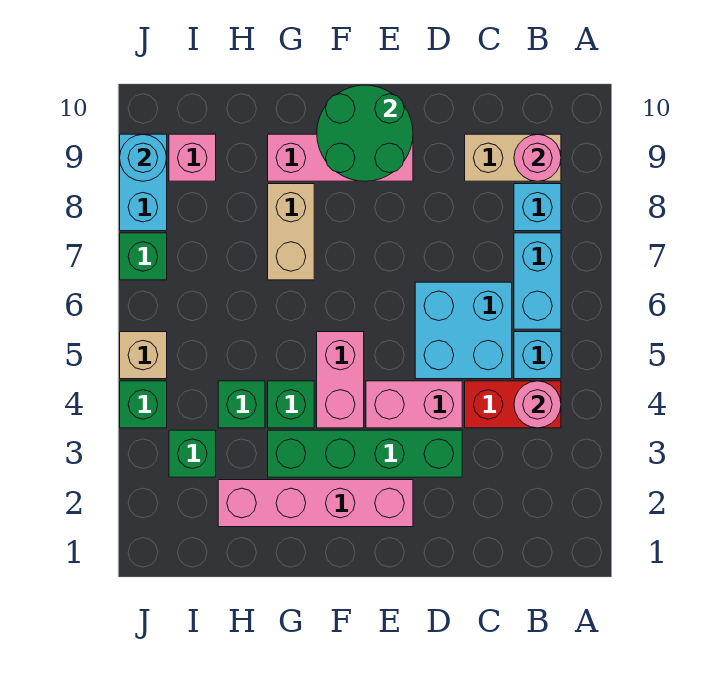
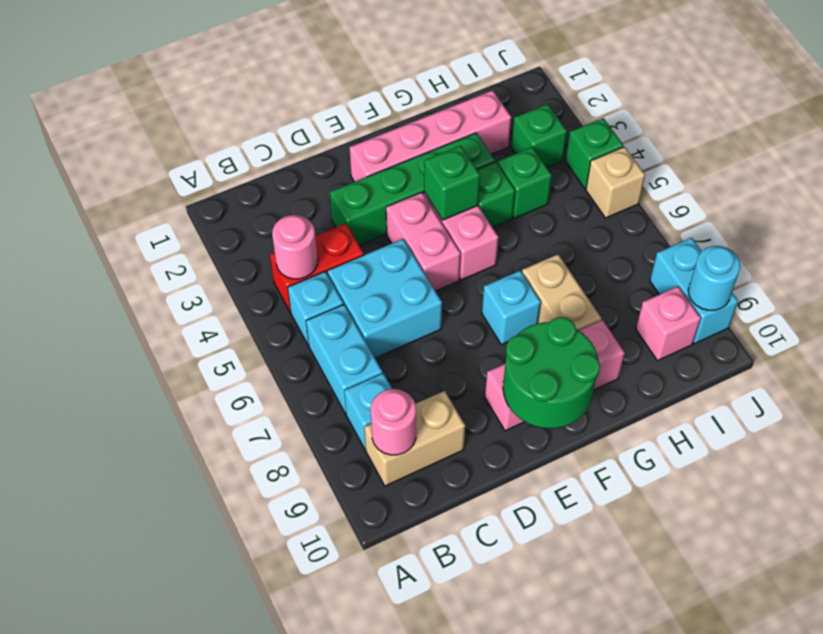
pink 1x2 brick [366,381,462,428] -> pink 1x2 brick turned to [386,192,461,291]
none -> cyan 1x1 brick [482,271,541,345]
green 1x1 brick [120,233,167,280] -> green 1x1 brick moved to [424,146,480,220]

